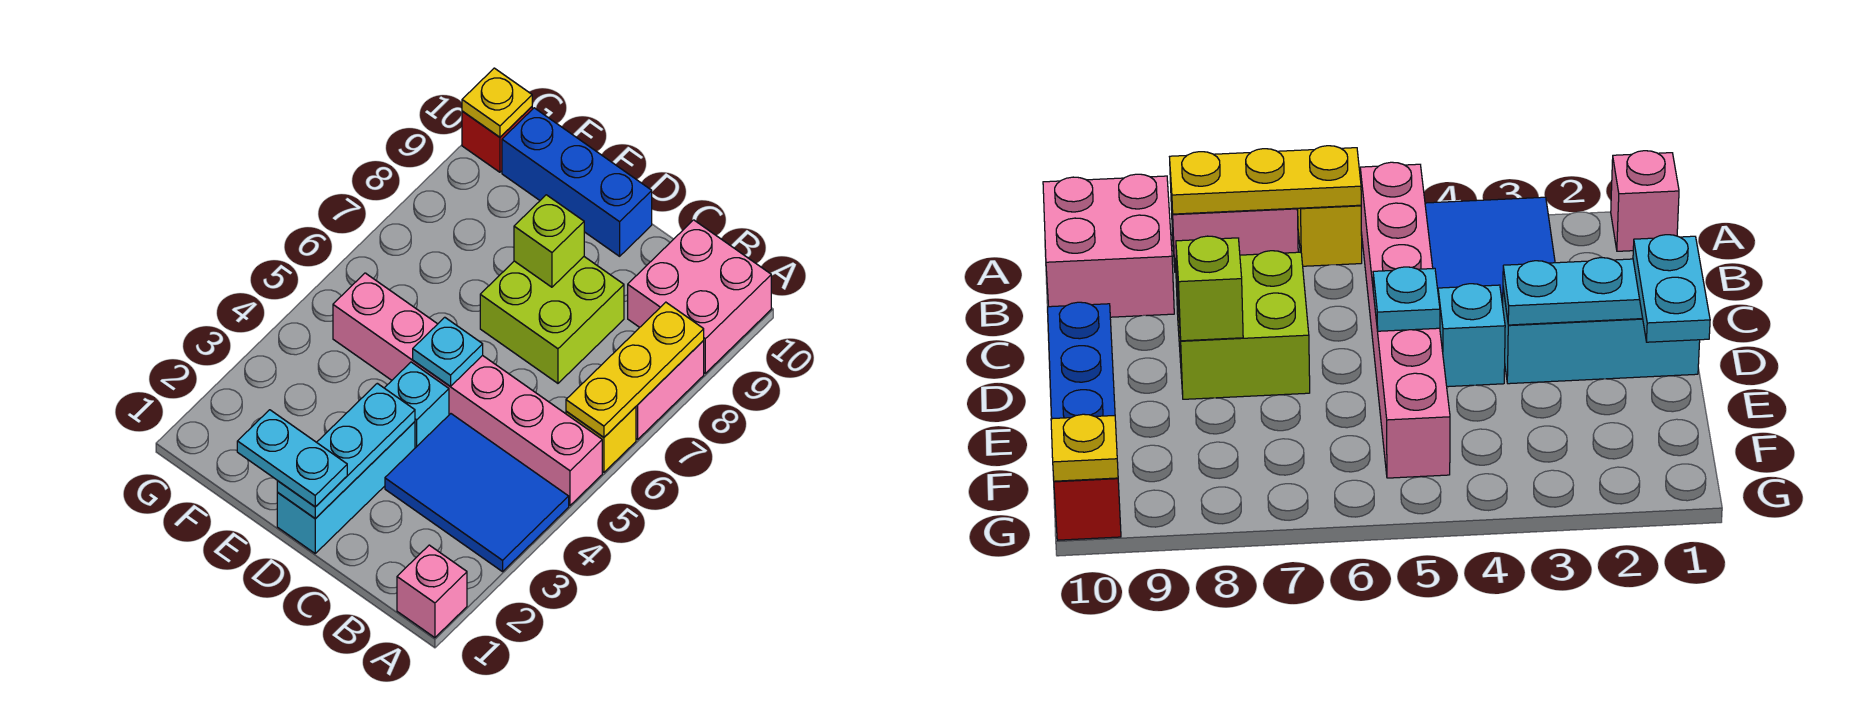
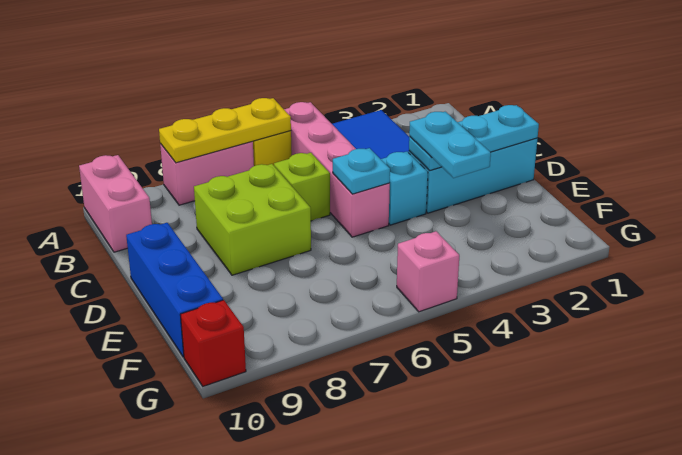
pink 1x1 brick [397,545,467,638] -> pink 1x1 brick moved to [397,231,459,312]
pink 1x6 brick [333,273,602,505] -> pink 1x4 brick [284,102,390,237]
pink 2x2 brick [628,220,771,373] -> pink 1x2 brick [79,155,152,252]
cyan 1x2 plate [237,410,347,507] -> cyan 1x2 plate moved to [409,112,491,178]
lime 1x1 brick [514,195,584,287] -> lime 1x1 brick moved to [274,153,330,221]
yellow 1x1 plate [462,68,532,137] -> none

